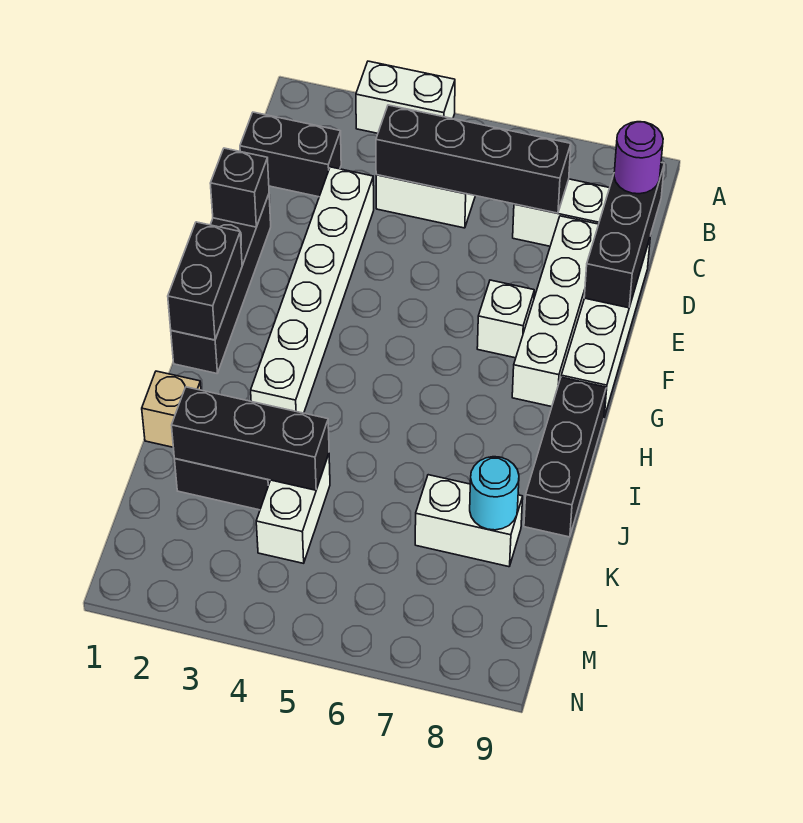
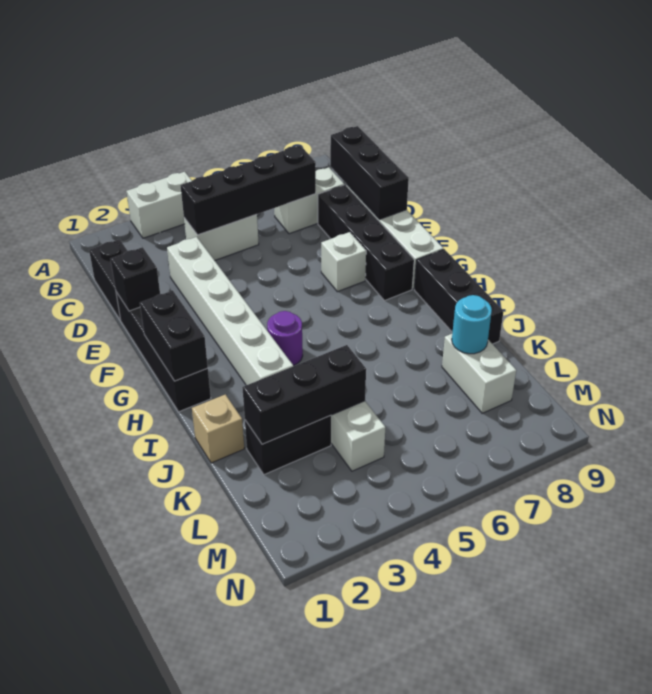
black 1x2 brick [240,112,341,197] -> black 1x2 brick turned to [89,239,127,320]
purple 1x1 round brick [614,122,663,194] -> purple 1x1 round brick moved to [267,311,303,366]
white 1x4 brick [512,216,599,407] -> black 1x4 brick [318,185,414,301]
white 1x2 brick [415,475,523,567] -> white 1x2 brick turned to [442,334,516,413]

